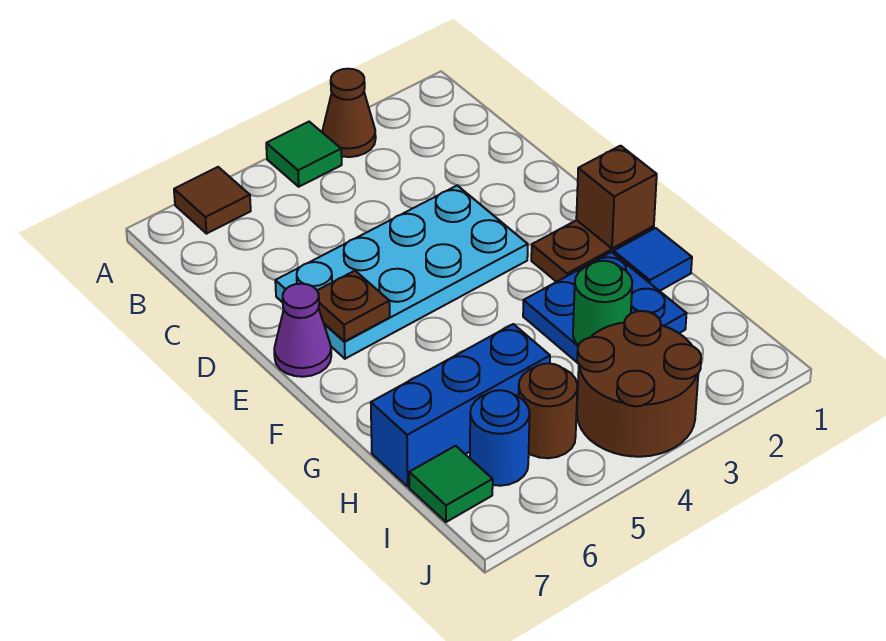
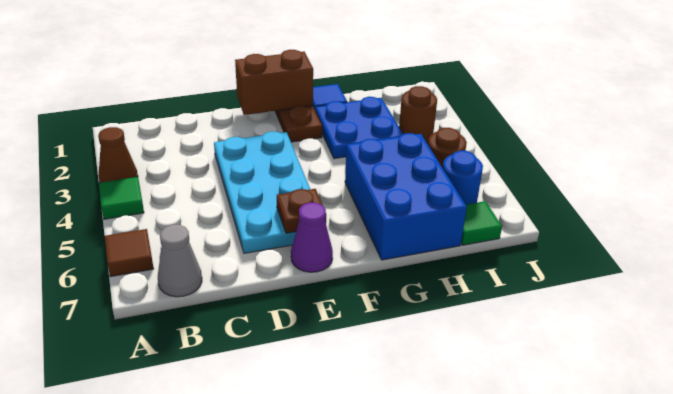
none -> grey 1x1 cone [158,225,202,297]
brown 1x1 brick [576,146,657,248] -> brown 1x2 brick [235,50,313,115]
green 1x1 round brick [573,261,632,345] -> none
blue 1x3 brick [371,324,550,486] -> blue 2x3 brick [345,133,467,260]
brown 2x2 round brick [577,311,701,457] -> brown 1x1 round brick [399,86,437,144]

